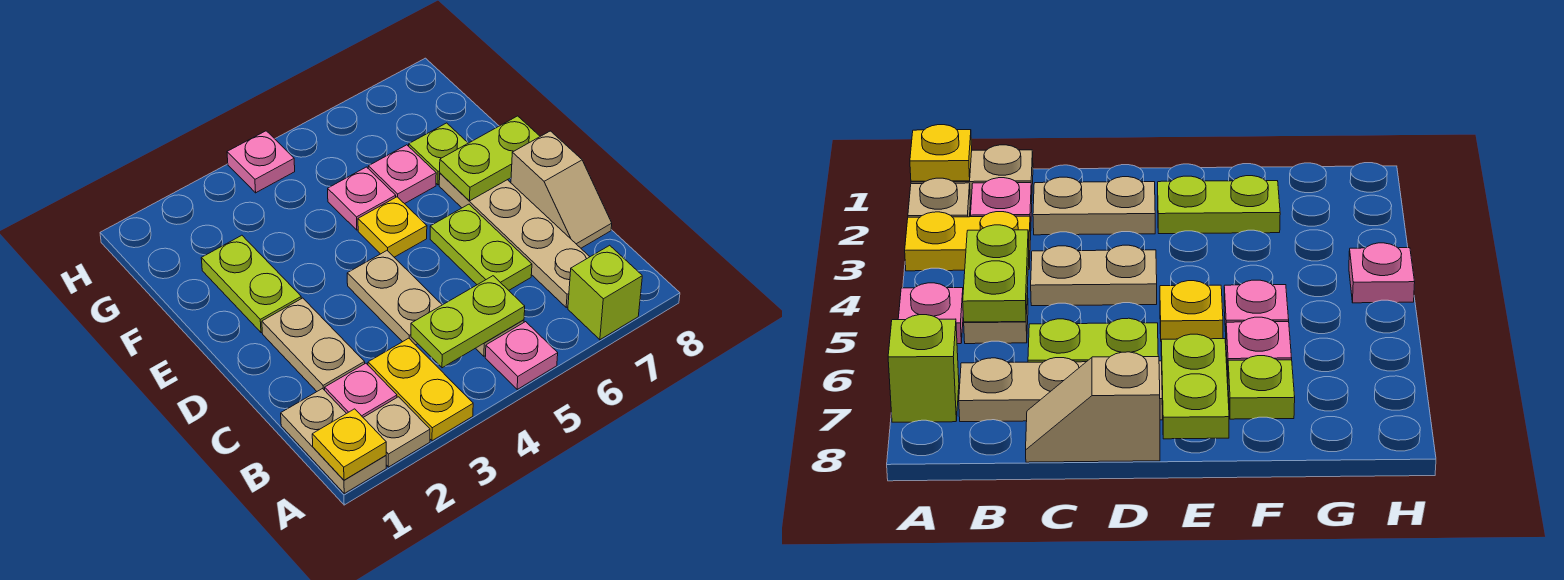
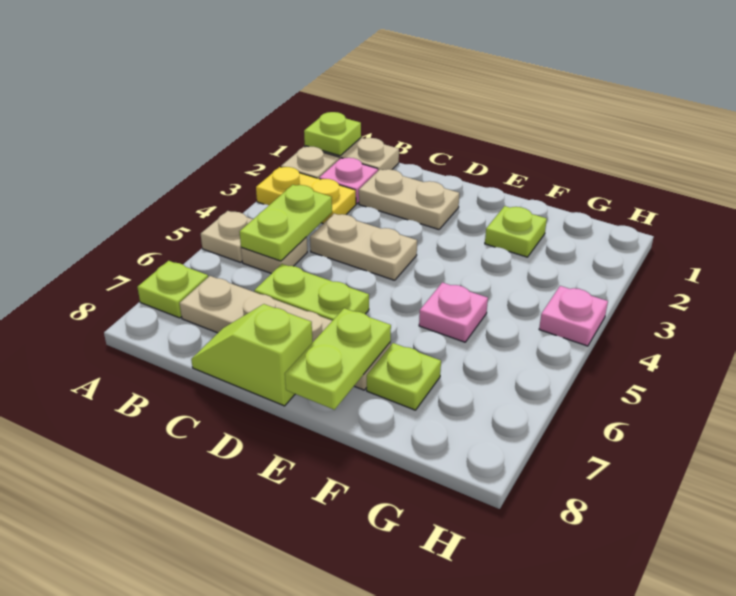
yellow 1x1 plate [312,409,386,480] -> lime 1x1 plate [304,112,361,156]
pink 1x1 plate [485,322,558,389] -> tan 1x1 plate [201,211,253,262]
lime 1x1 brick [568,245,642,340] -> lime 1x1 plate [137,261,208,318]
tan 1x2 slope [511,131,612,248] -> lime 1x2 slope [191,304,313,406]
lime 1x2 plate [201,235,301,333] -> lime 1x1 plate [485,206,547,257]
yellow 1x1 plate [358,197,427,257] -> none
pink 1x1 plate [368,145,436,204] -> none

